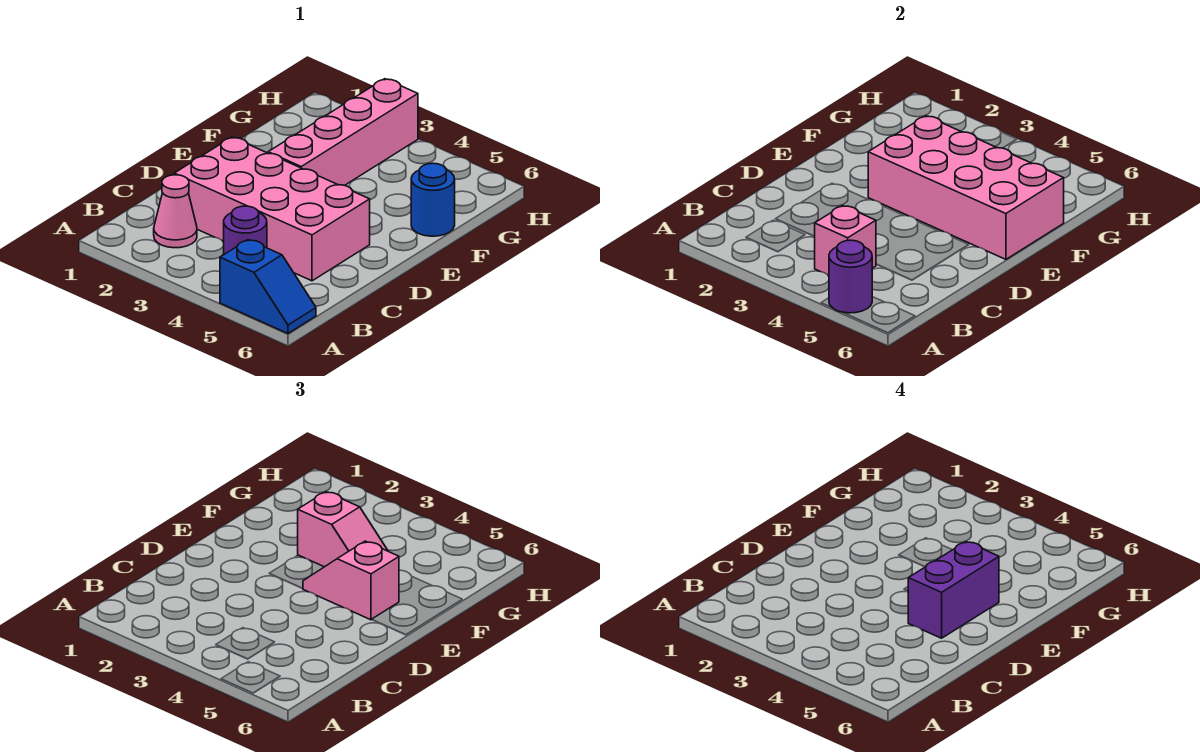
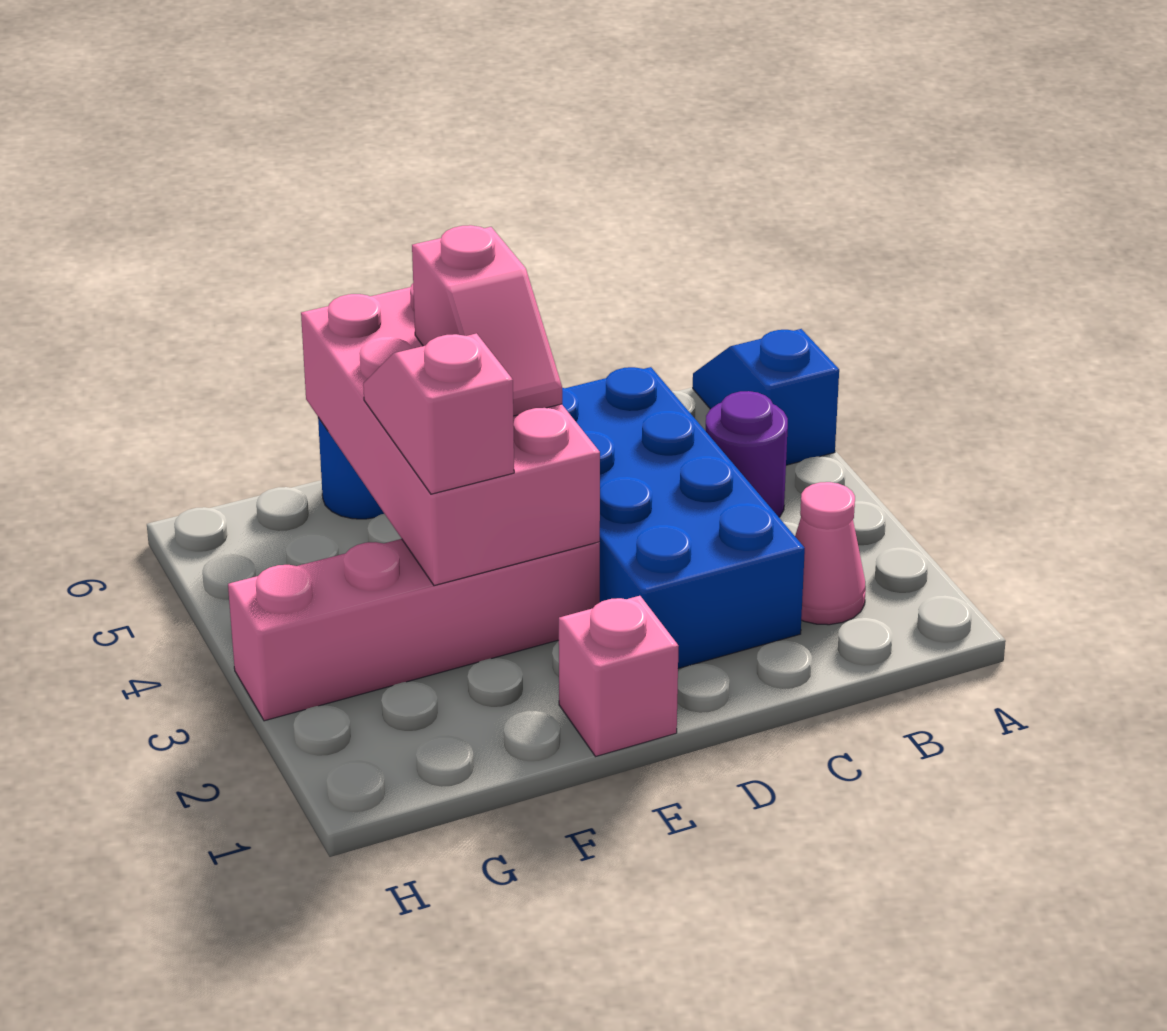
purple 1x1 round brick [829,240,872,313] -> none
pink 1x1 brick [814,205,876,275] -> pink 1x1 brick moved to [559,596,679,757]
pink 2x4 brick [174,137,370,281] -> blue 2x4 brick [562,367,805,669]
purple 1x2 brick [908,542,999,638] -> none

